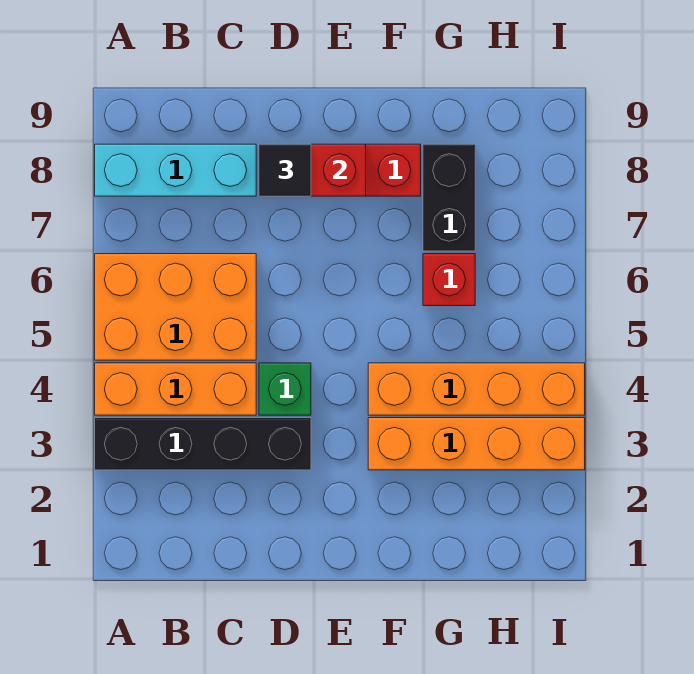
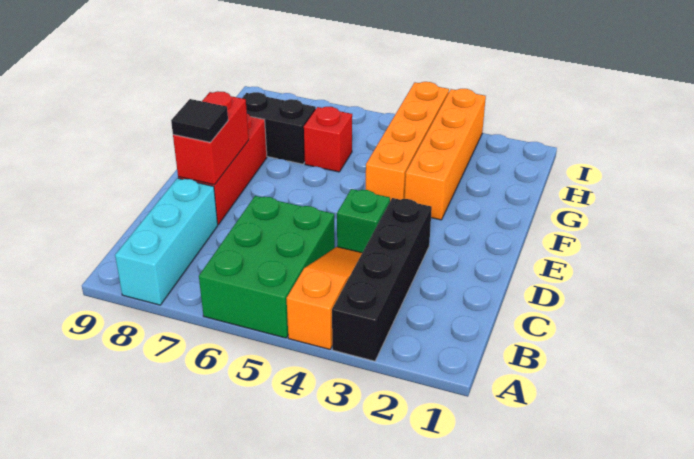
orange 1x3 brick [95,363,256,415] -> orange 1x3 slope [287,247,362,349]
orange 2x3 brick [95,254,256,360] -> green 2x3 brick [199,196,335,338]

